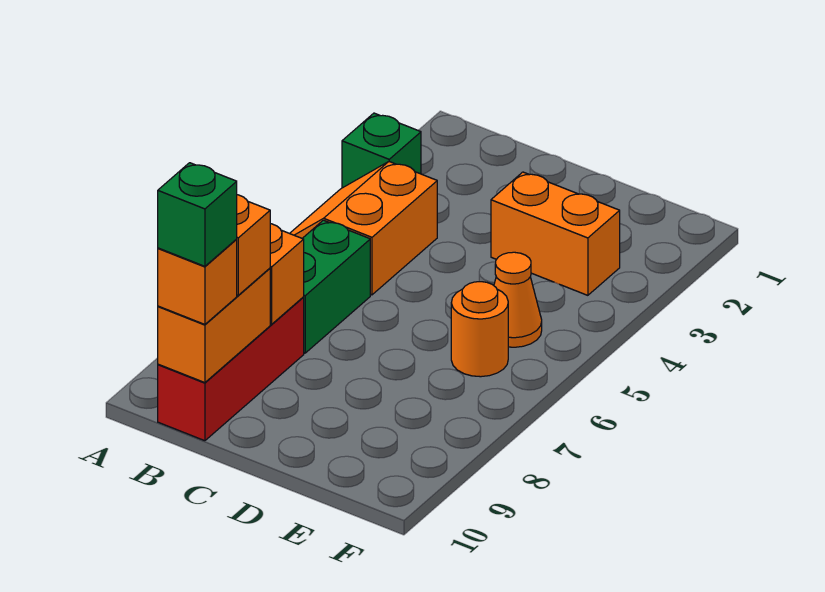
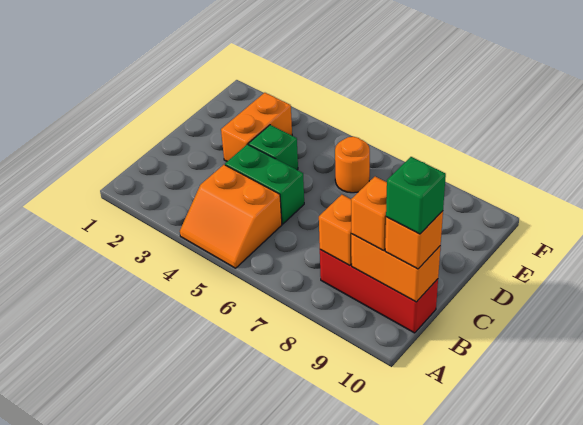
green 1x1 brick [342,113,421,188] -> green 1x1 brick moved to [248,125,298,170]
green 1x2 brick [302,220,370,353] -> green 1x2 brick moved to [225,144,304,224]
orange 1x1 cone [494,252,542,347] -> none

